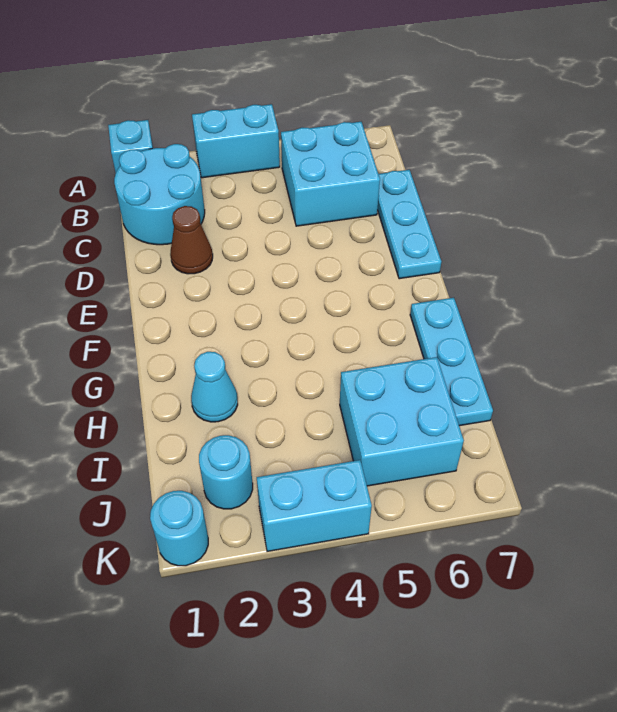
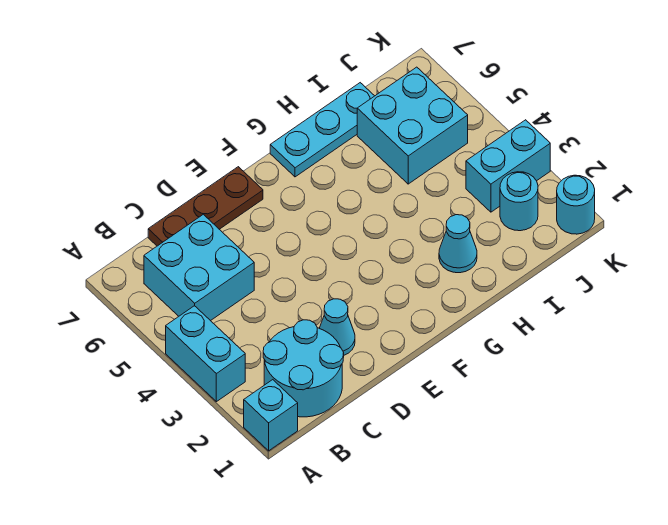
cyan 1x3 plate [377,170,441,279] -> brown 1x3 plate [148,167,263,246]
brown 1x1 cone [170,206,213,274] -> cyan 1x1 cone [319,299,355,355]
cyan 1x2 brick [257,460,372,551] -> cyan 1x2 brick turned to [466,120,550,212]

